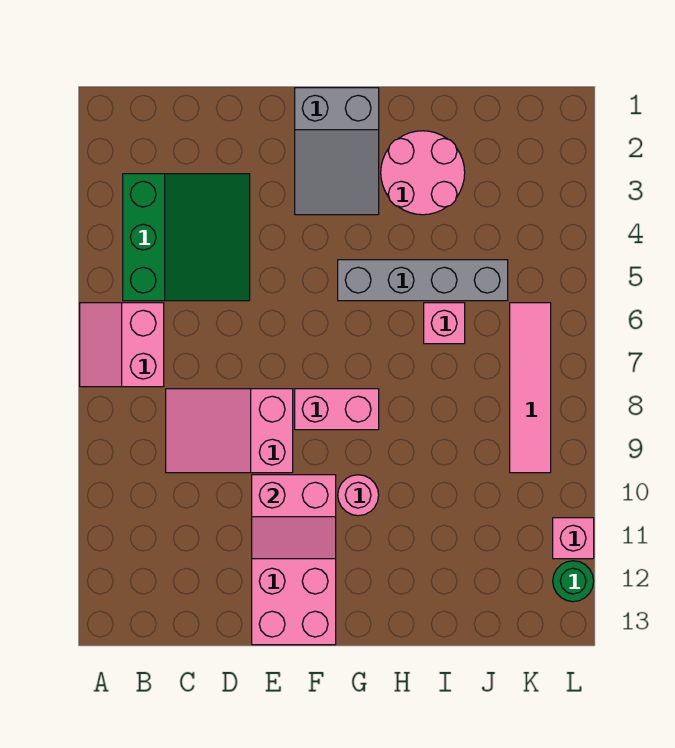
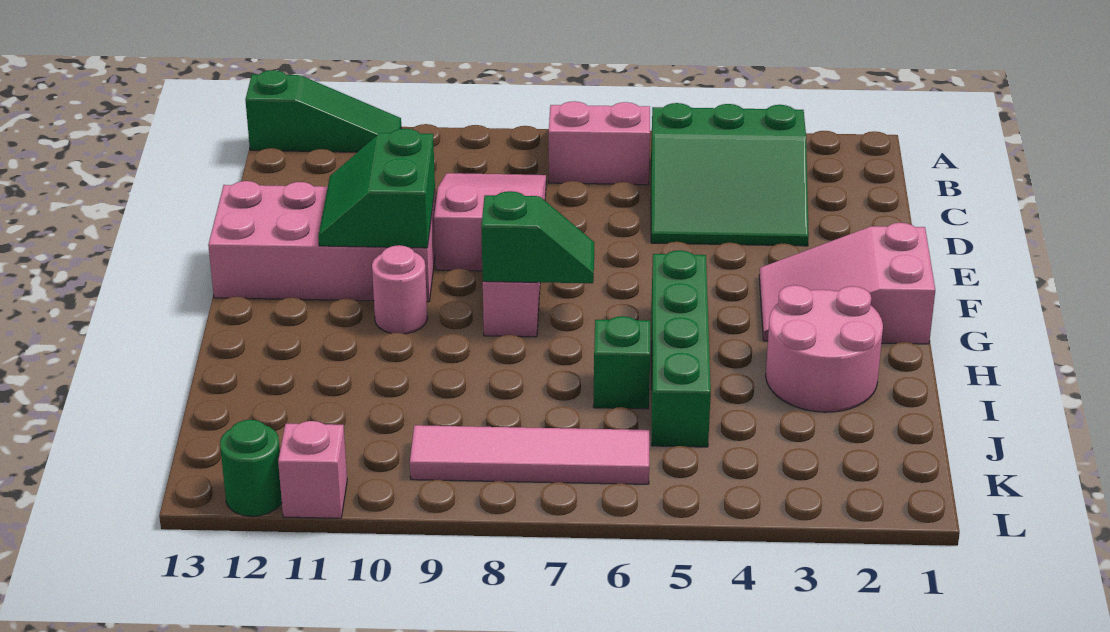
none -> green 1x3 slope [245,70,401,152]
pink 2x2 slope [252,475,336,559] -> green 2x2 slope [318,129,435,248]
grey 2x3 slope [295,88,379,215] -> pink 2x3 slope [759,223,935,344]
grey 1x4 brick [338,260,508,301] -> green 1x4 brick [651,250,711,447]
none -> green 1x2 slope [481,191,594,283]
pink 1x1 brick [424,303,465,344] -> green 1x1 brick [593,316,650,409]

